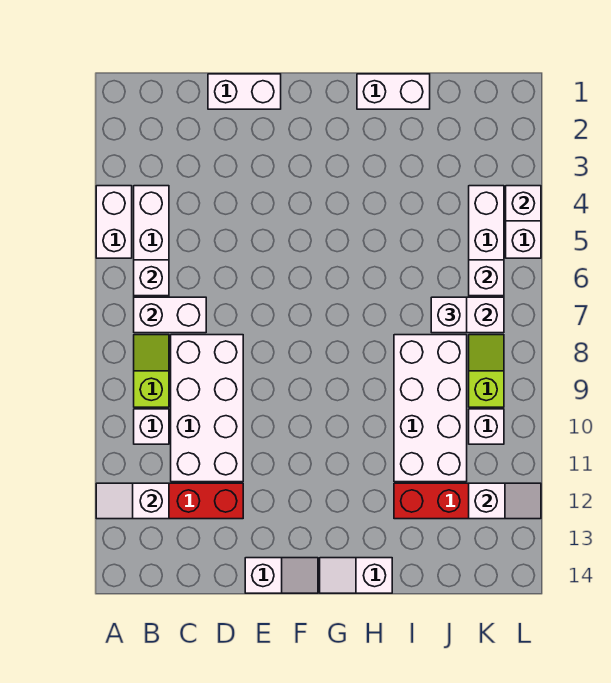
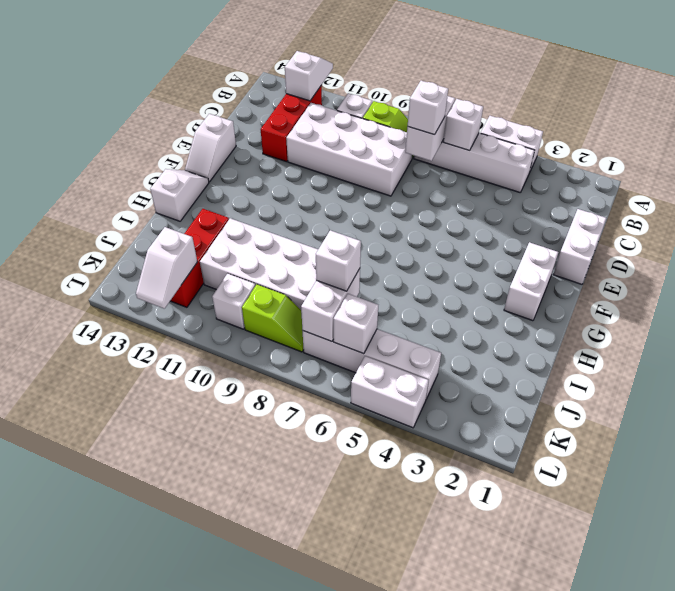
white 1x2 brick [357,74,430,109] -> white 1x2 brick moved to [504,242,558,321]
white 1x1 brick [506,186,541,221] -> white 1x1 brick moved to [408,81,448,135]

